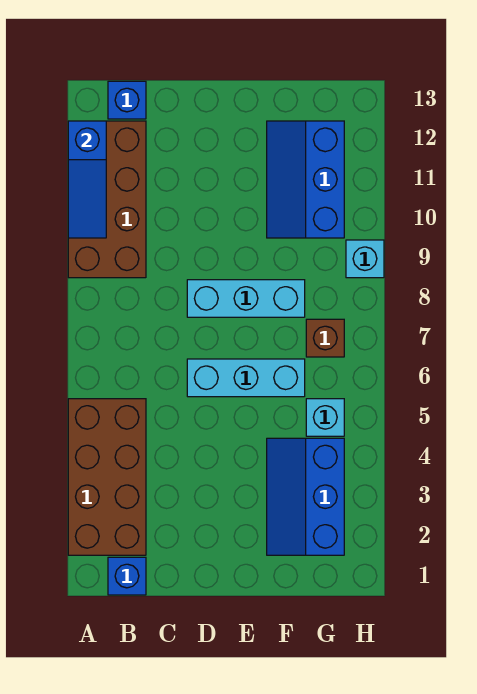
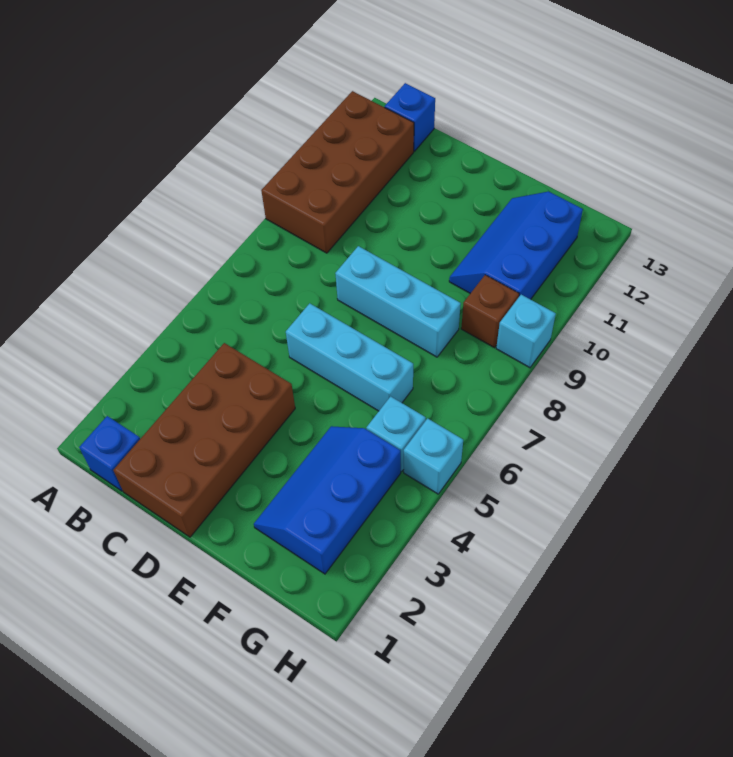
brown 2x4 brick [68,399,146,555] -> brown 2x4 brick moved to [114,343,295,537]
blue 1x3 slope [68,121,106,238] -> none
brown 1x1 brick [306,319,344,357] -> brown 1x1 brick moved to [461,275,519,348]
none -> cyan 1x1 brick [404,418,463,494]

